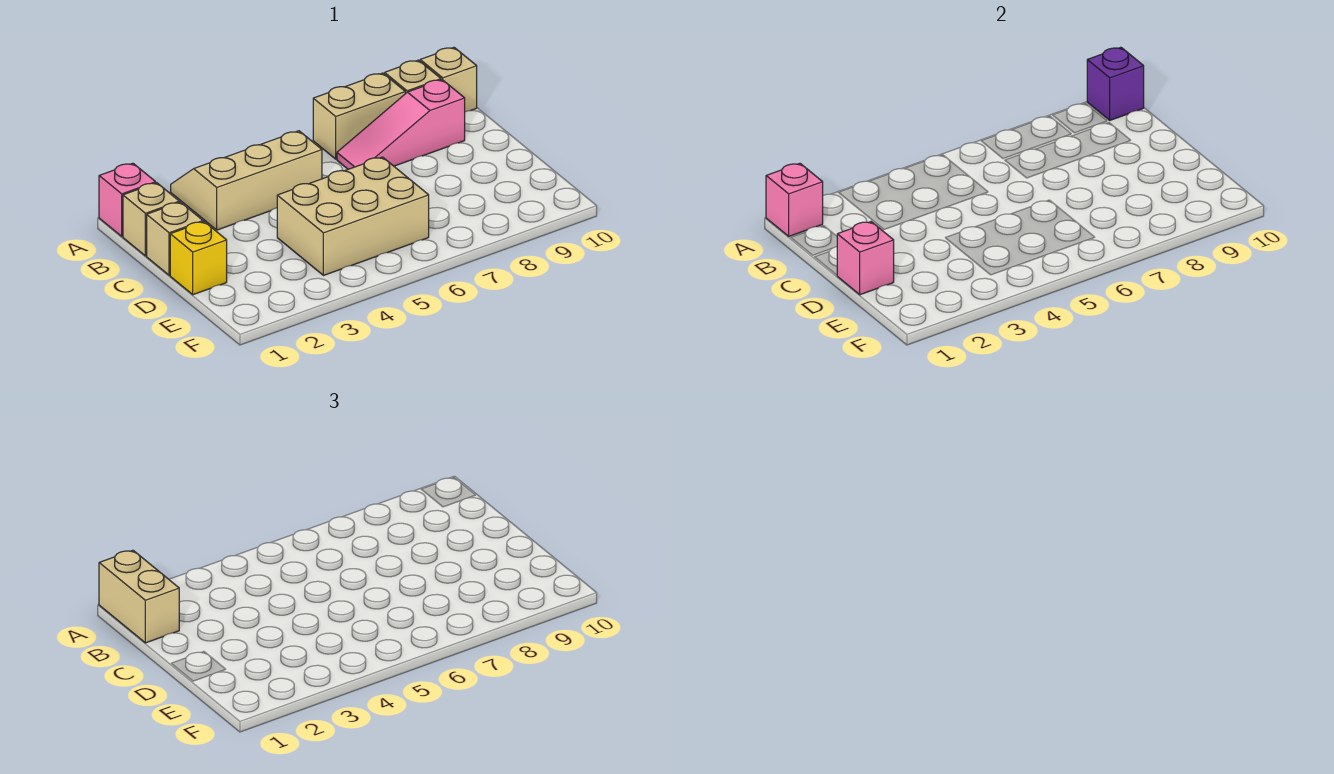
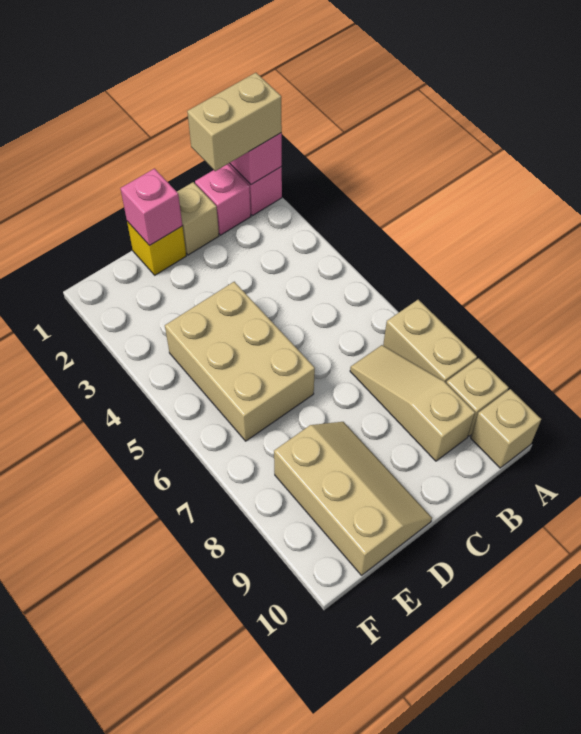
tan 2x3 slope [171,131,322,230] -> tan 2x3 slope moved to [274,422,432,575]
purple 1x1 brick [1087,47,1144,120] -> none
tan 1x1 brick [123,183,179,256] -> pink 1x1 brick [195,164,251,235]
pink 1x3 slope [337,80,465,169] -> tan 1x3 slope [350,345,475,461]

